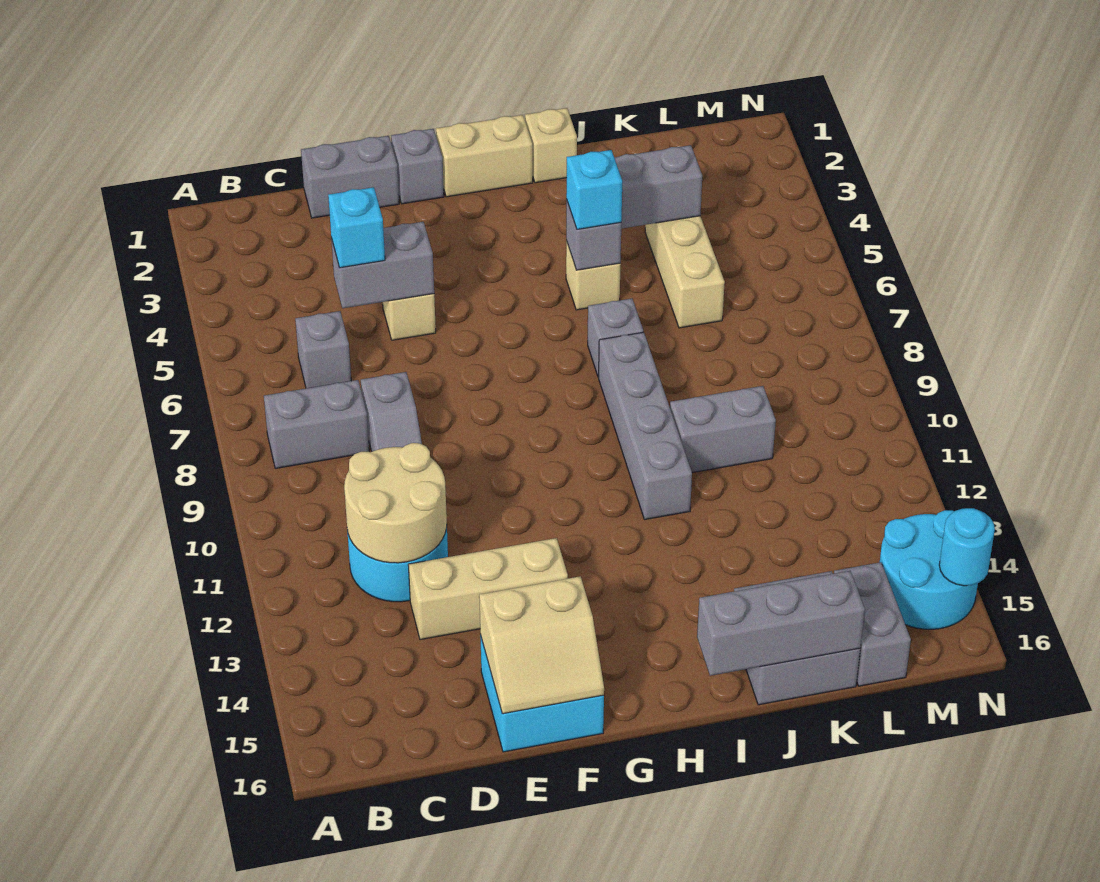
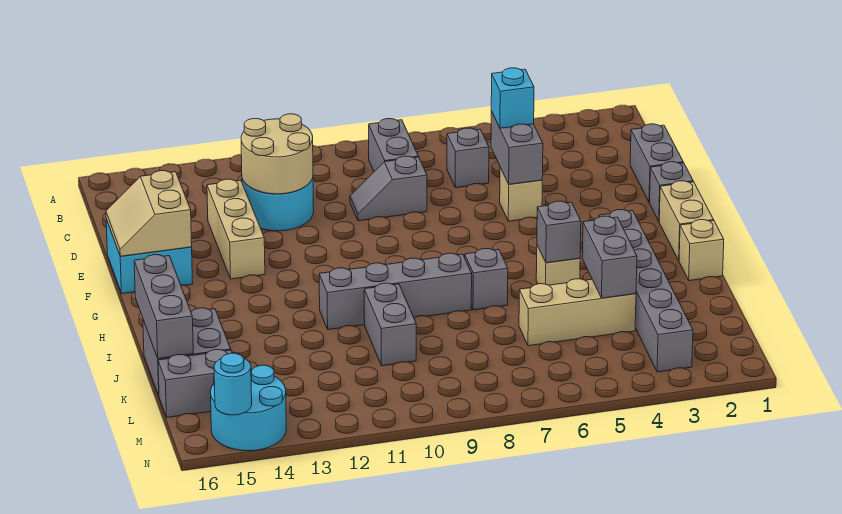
none -> grey 1x6 brick [599,210,693,372]
cyan 1x1 brick [566,150,622,229] -> none

